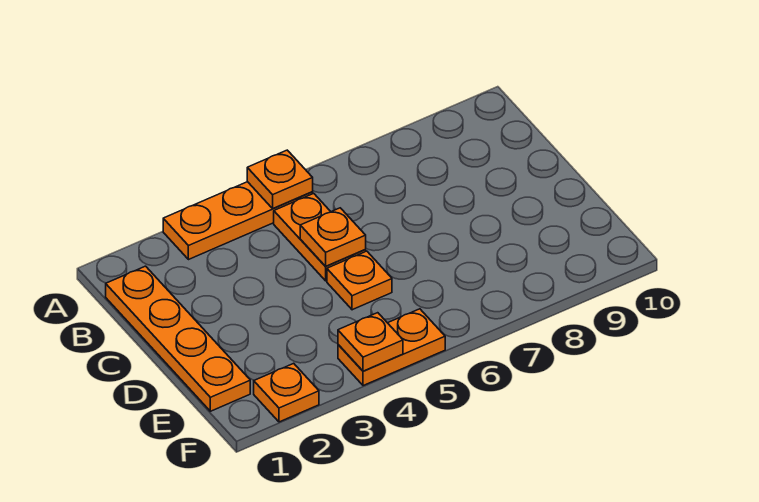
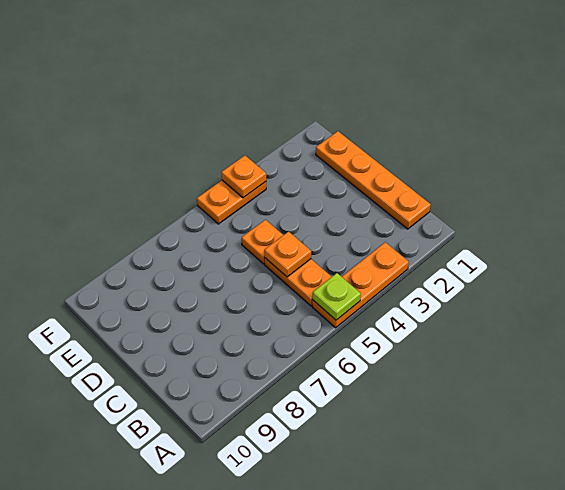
orange 1x1 plate [247,150,313,208] -> lime 1x1 plate [312,273,361,320]
orange 1x1 plate [254,363,319,422] -> none

